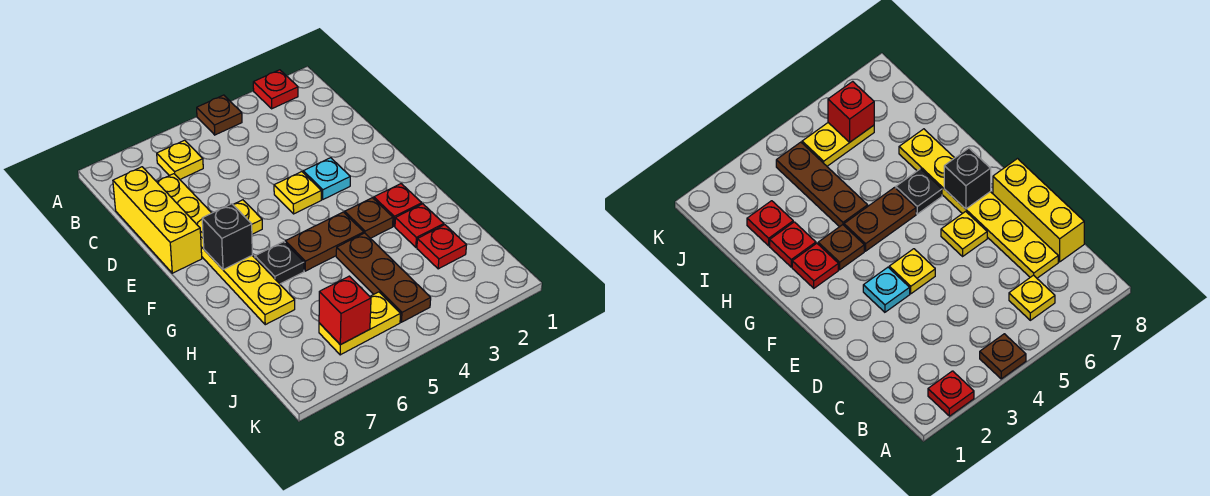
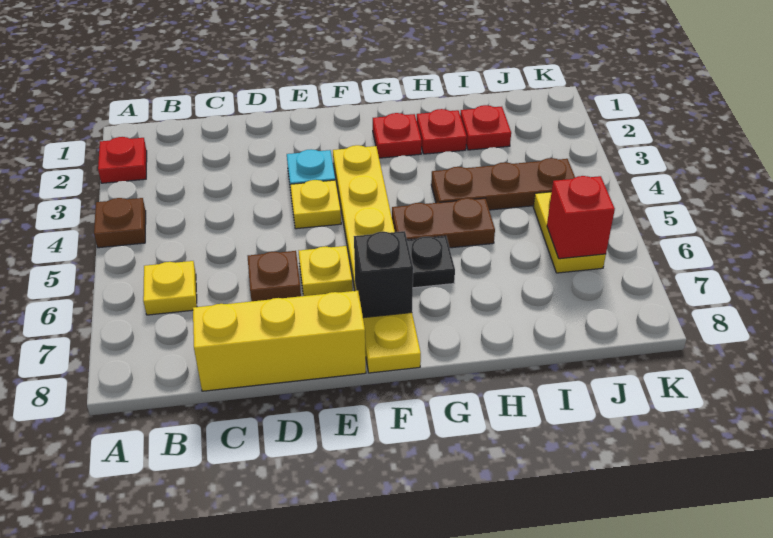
yellow 1x6 plate [157,174,295,325] -> yellow 1x6 plate turned to [333,145,421,373]
brown 1x1 plate [345,198,393,238] -> brown 1x1 plate moved to [248,251,301,301]
brown 1x2 plate [285,212,364,271] -> brown 1x2 plate turned to [392,198,495,248]

